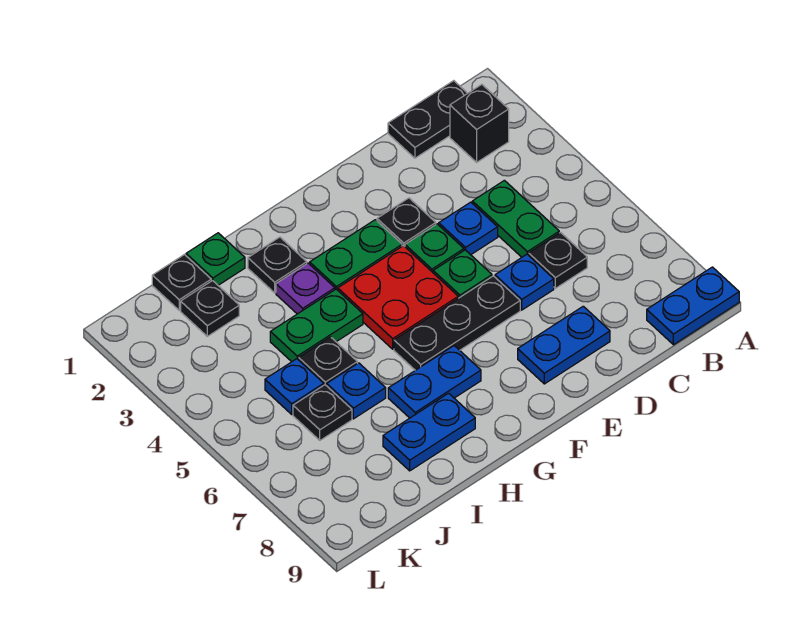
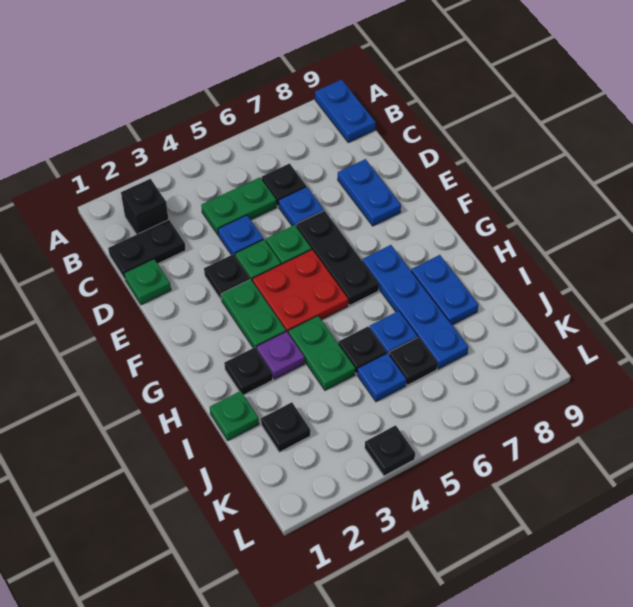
black 1x2 plate [388,81,468,158] -> black 1x2 plate turned to [108,220,186,279]
none -> green 1x1 plate [124,259,171,305]
blue 1x2 plate [388,346,481,418] -> blue 1x4 plate [362,245,468,369]
black 1x1 plate [152,255,211,310] -> black 1x1 plate moved to [365,425,415,476]

